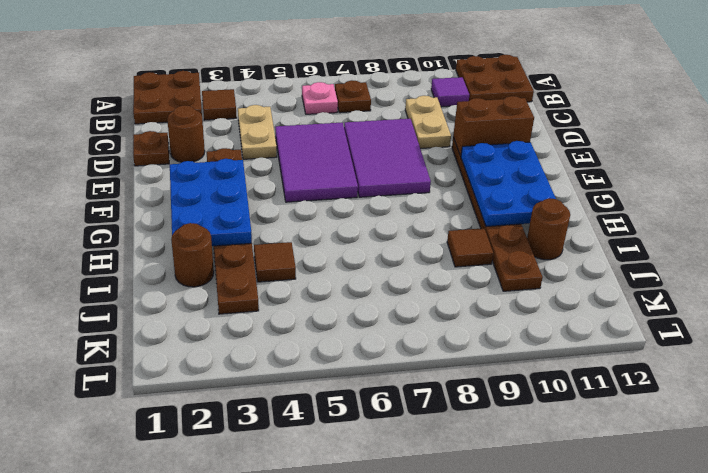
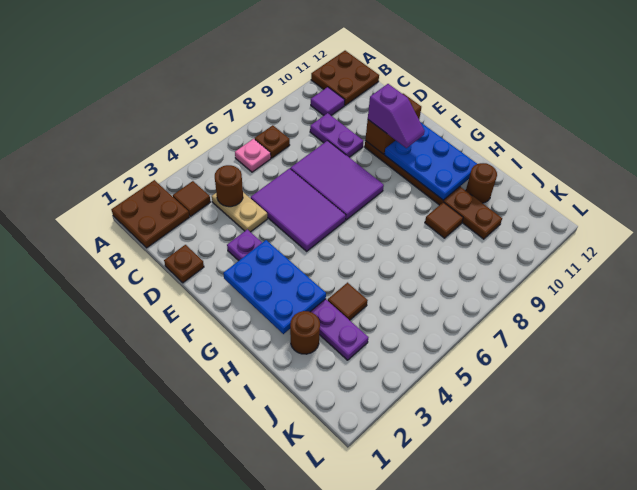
tan 1x2 plate [405,96,451,149] -> purple 1x2 plate [310,113,363,157]
brown 1x1 round brick [167,105,205,162] -> brown 1x1 round brick moved to [215,165,243,207]
brown 1x6 plate [207,148,259,314] -> purple 1x6 plate [227,229,368,360]
none -> purple 1x2 slope [368,84,425,148]

